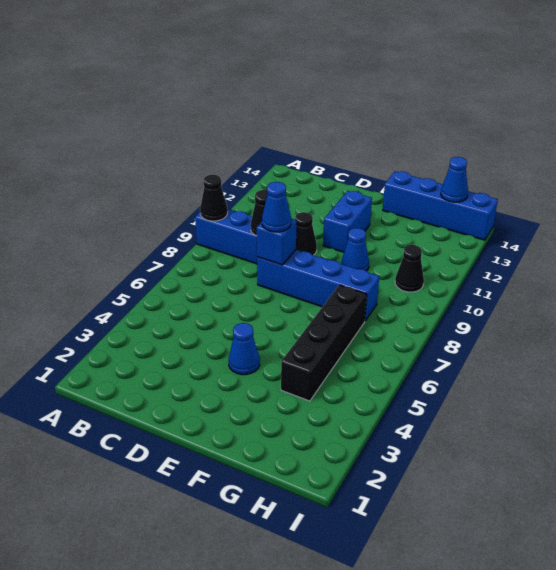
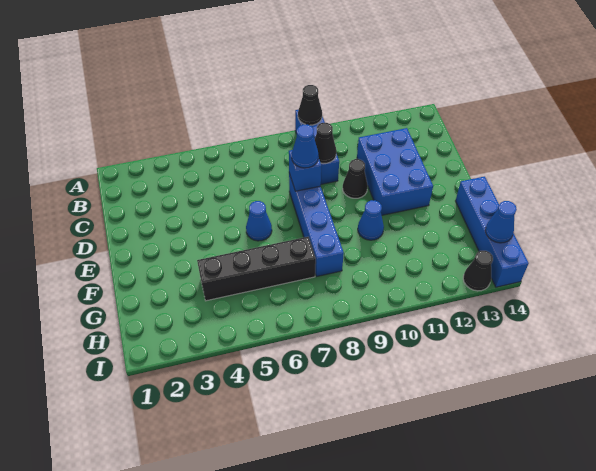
blue 1x1 cone [229,323,260,375] -> blue 1x1 cone moved to [246,201,272,241]
blue 1x2 brick [323,191,372,252] -> blue 2x3 brick [357,128,433,215]
black 1x1 cone [395,245,424,292] -> black 1x1 cone moved to [463,251,493,291]

